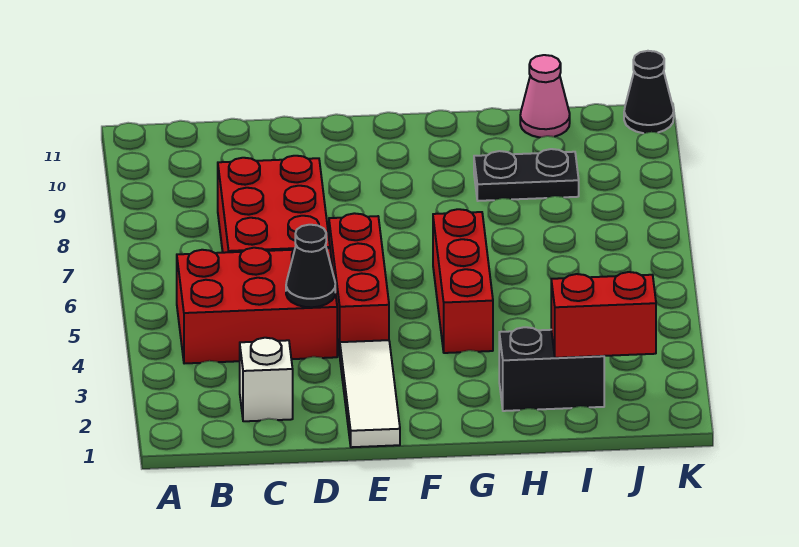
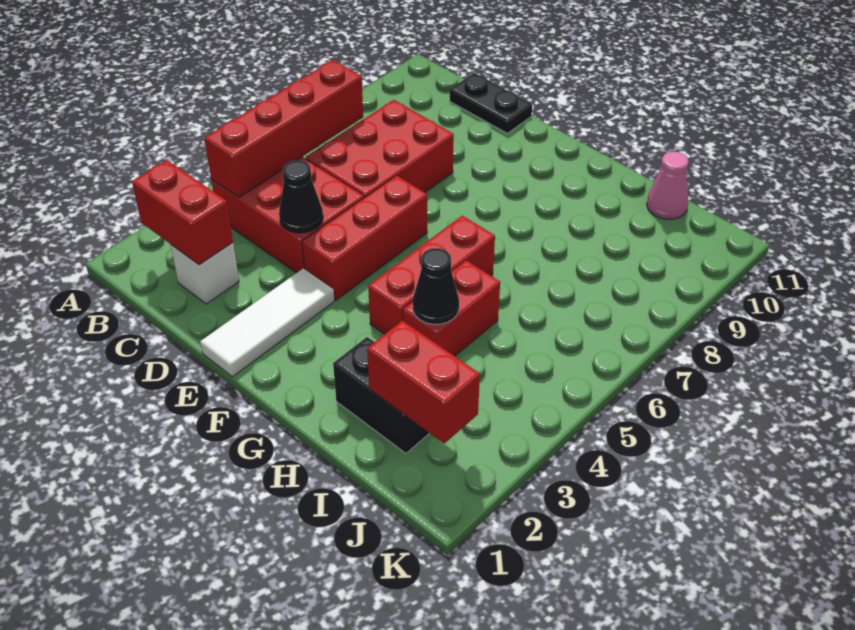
none -> red 1x2 brick [132,160,233,265]
none -> red 1x4 brick [204,60,363,197]
none -> red 1x2 brick [403,260,500,356]
black 1x2 plate [474,149,579,201] -> black 1x2 plate moved to [450,73,532,133]
black 1x1 cone [624,51,674,133] -> black 1x1 cone moved to [413,248,459,325]

